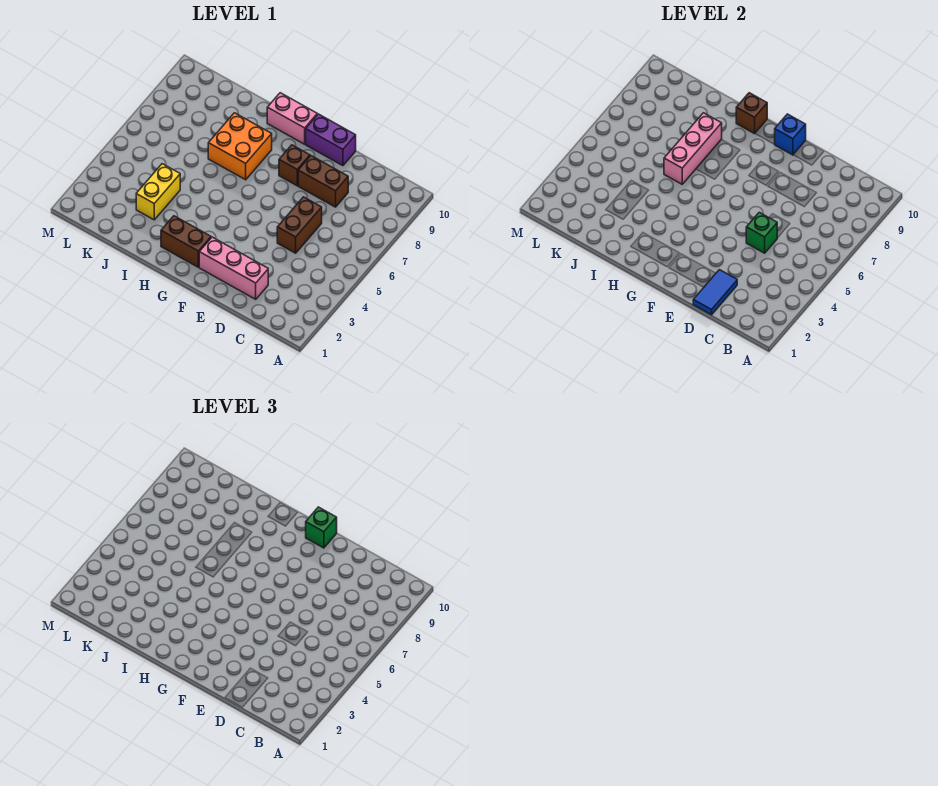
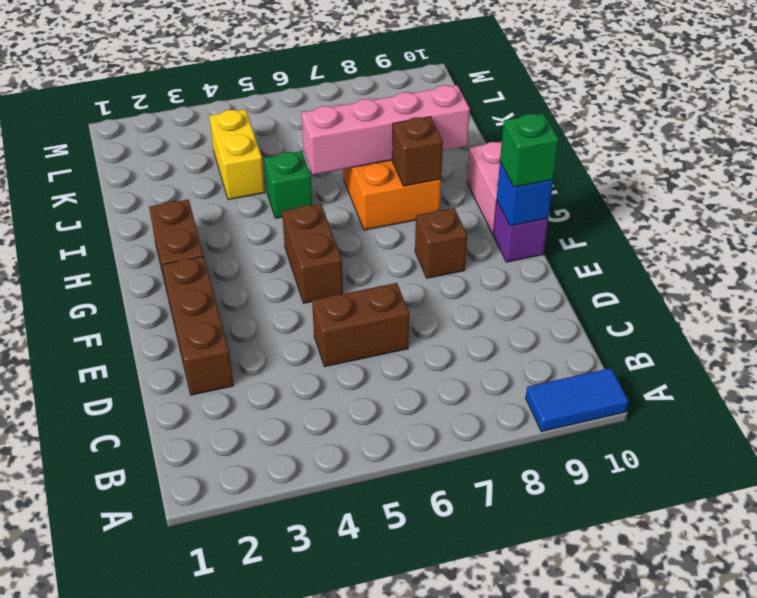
blue 1x2 tile [693,270,737,315] -> blue 1x2 tile moved to [526,368,629,432]
pink 1x3 brick [199,237,268,299] -> brown 1x3 brick [162,256,234,395]
green 1x1 brick [746,212,777,253] -> green 1x1 brick moved to [264,151,312,218]
brown 1x2 brick [298,156,348,207] -> brown 1x2 brick moved to [282,204,343,303]
purple 1x2 brick [306,114,356,166] -> purple 1x1 brick [493,200,548,262]
brown 1x1 brick [736,93,767,134] -> brown 1x1 brick moved to [392,117,443,186]
pink 1x3 brick [664,113,722,184] -> pink 1x4 brick [302,85,470,175]
yellow 1x2 brick [136,164,180,220] -> yellow 1x2 brick turned to [209,109,265,200]

